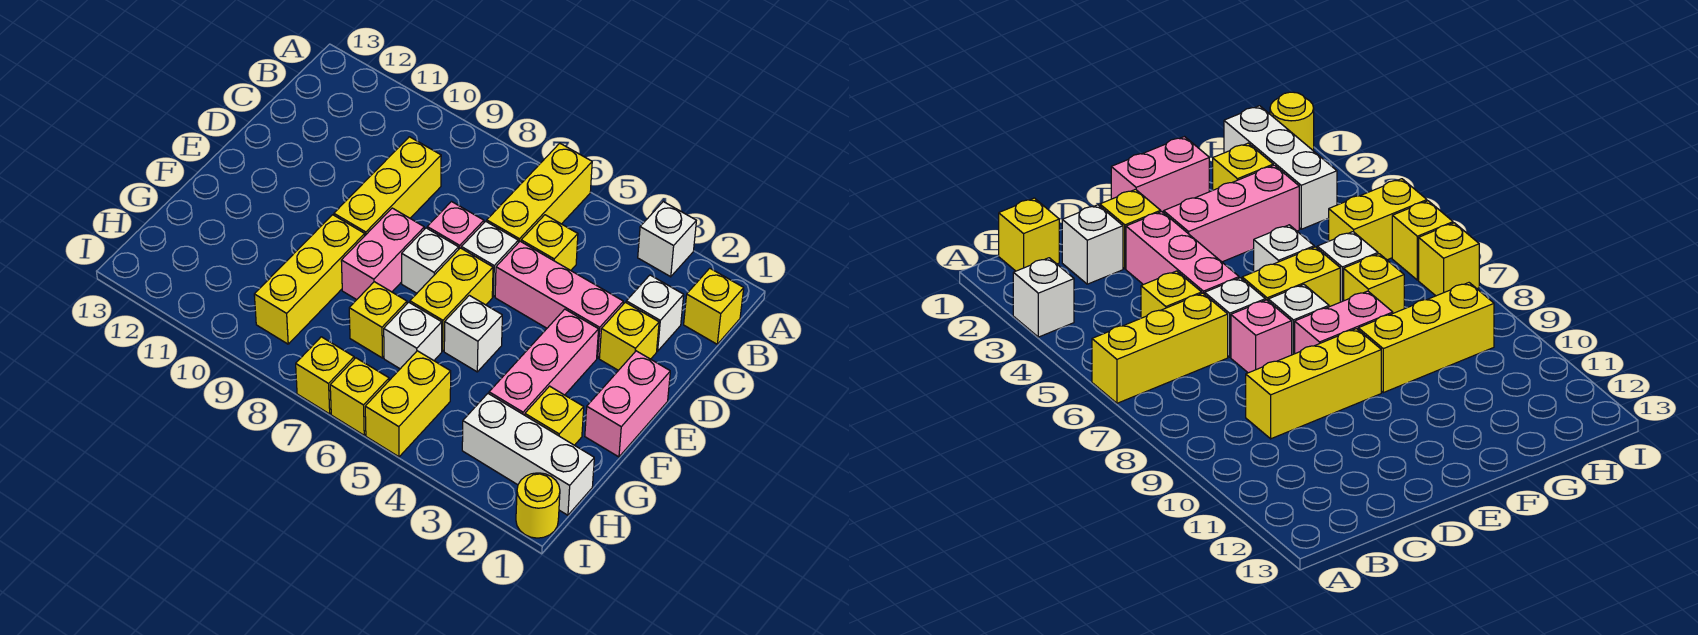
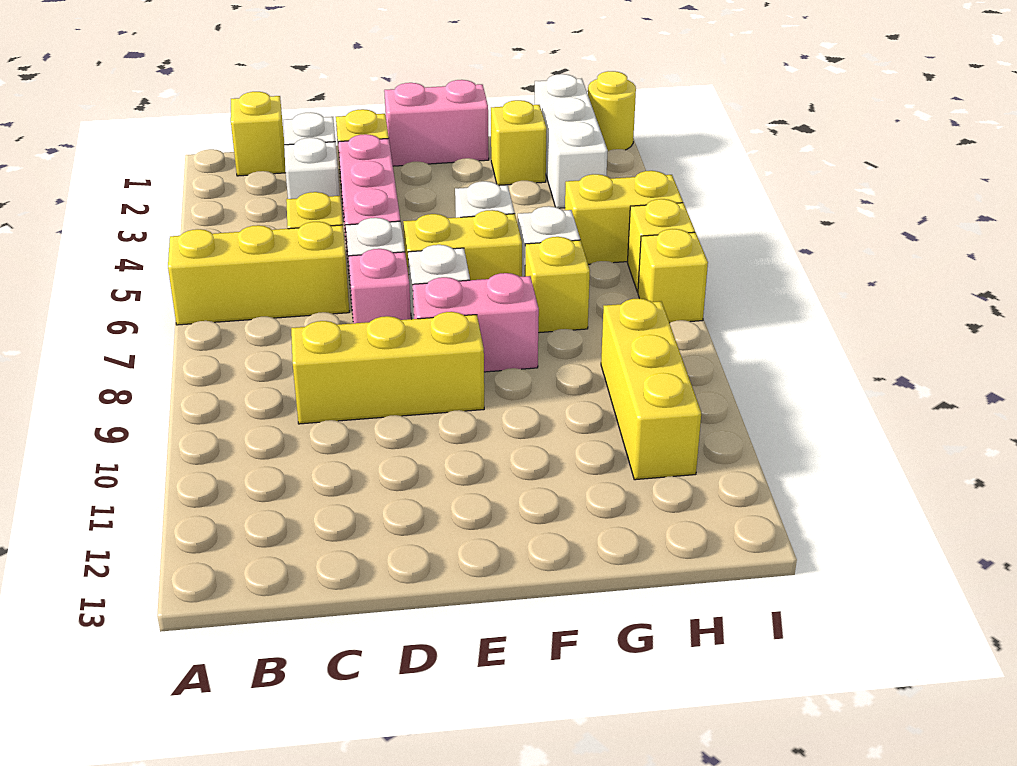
white 1x1 brick [638,202,696,277] -> white 1x1 brick moved to [284,138,340,199]
pink 1x3 brick [489,309,599,415] -> none
yellow 1x3 brick [254,215,365,344] -> yellow 1x3 brick turned to [601,298,701,480]

